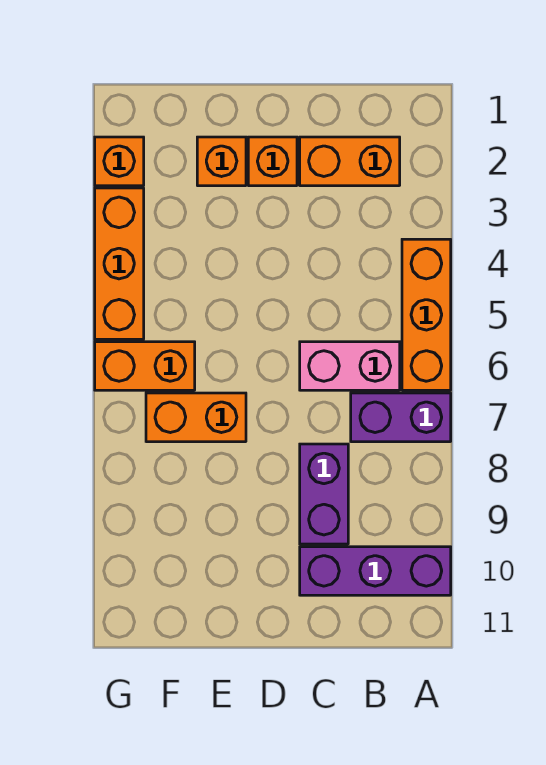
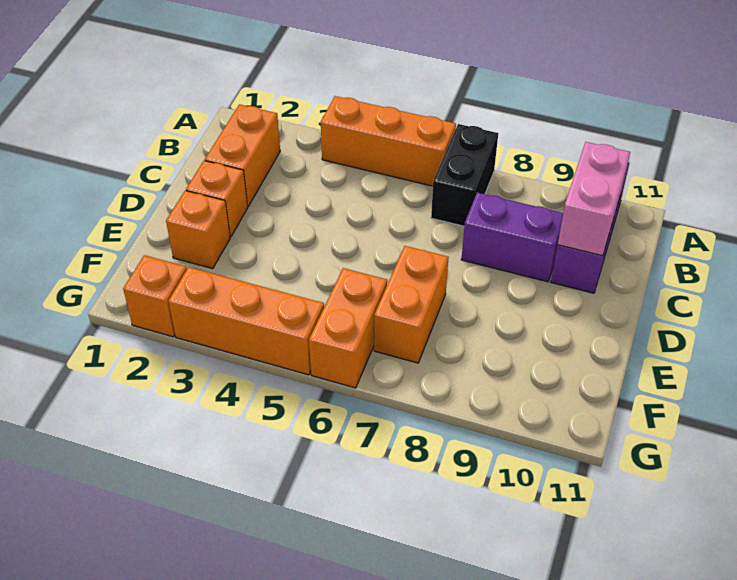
purple 1x2 brick [351,393,451,442] -> black 1x2 brick [431,124,498,226]
pink 1x2 brick [300,342,400,390] -> pink 1x2 brick moved to [558,142,630,256]

